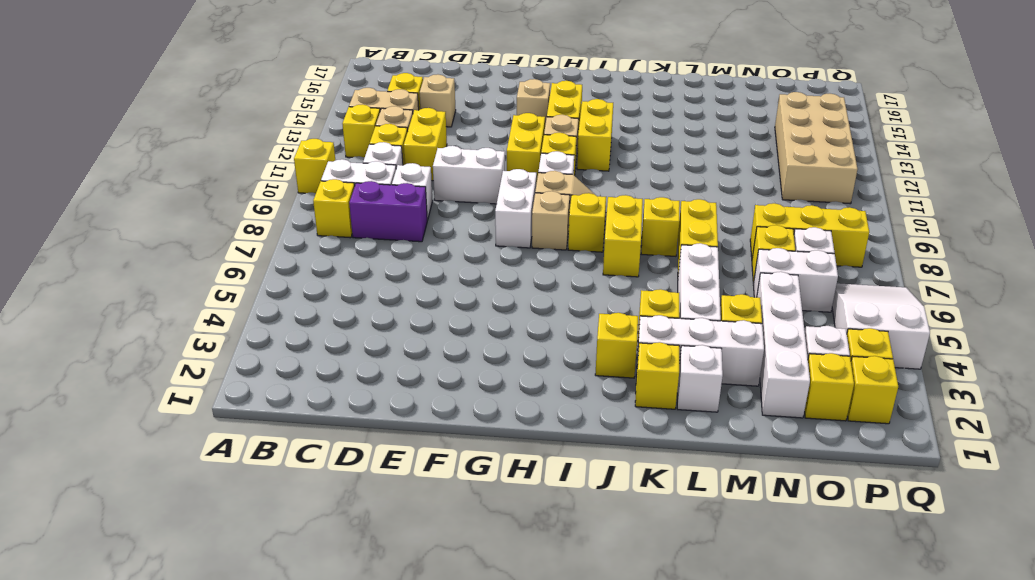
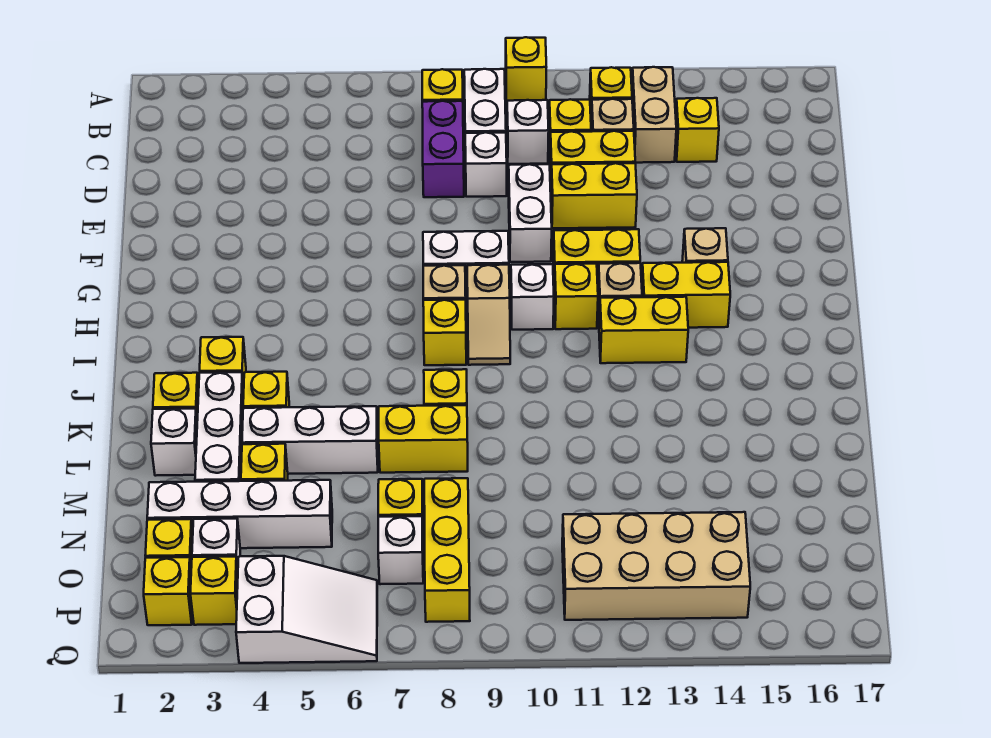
tan 1x1 brick [420,74,456,127] -> none
yellow 1x2 brick [603,195,643,277] -> yellow 1x2 brick moved to [551,163,637,228]
white 1x2 brick [753,248,838,312] -> none

